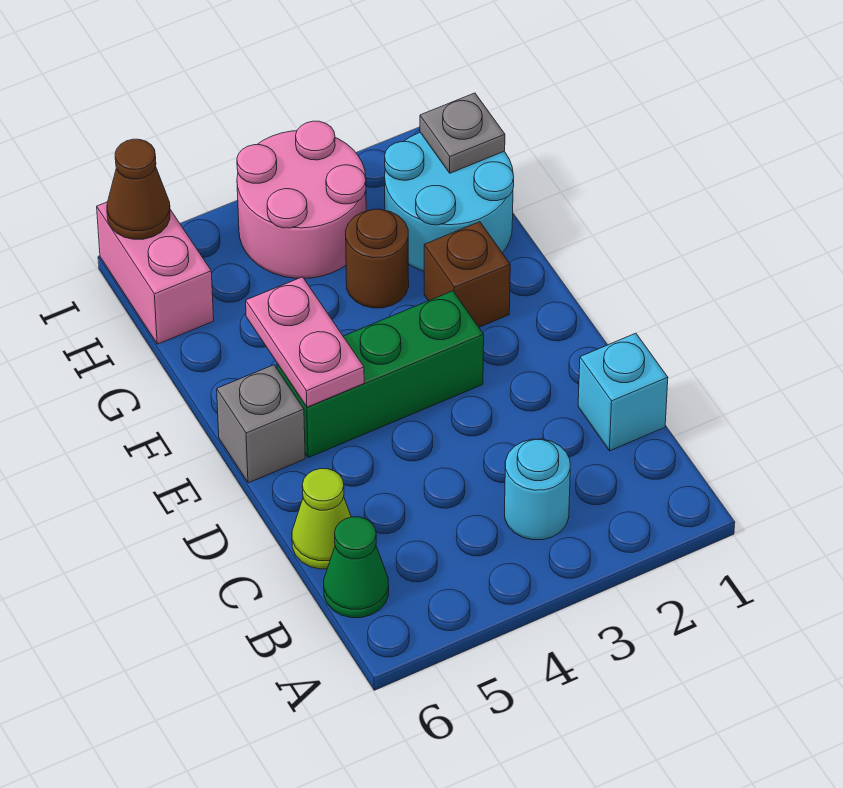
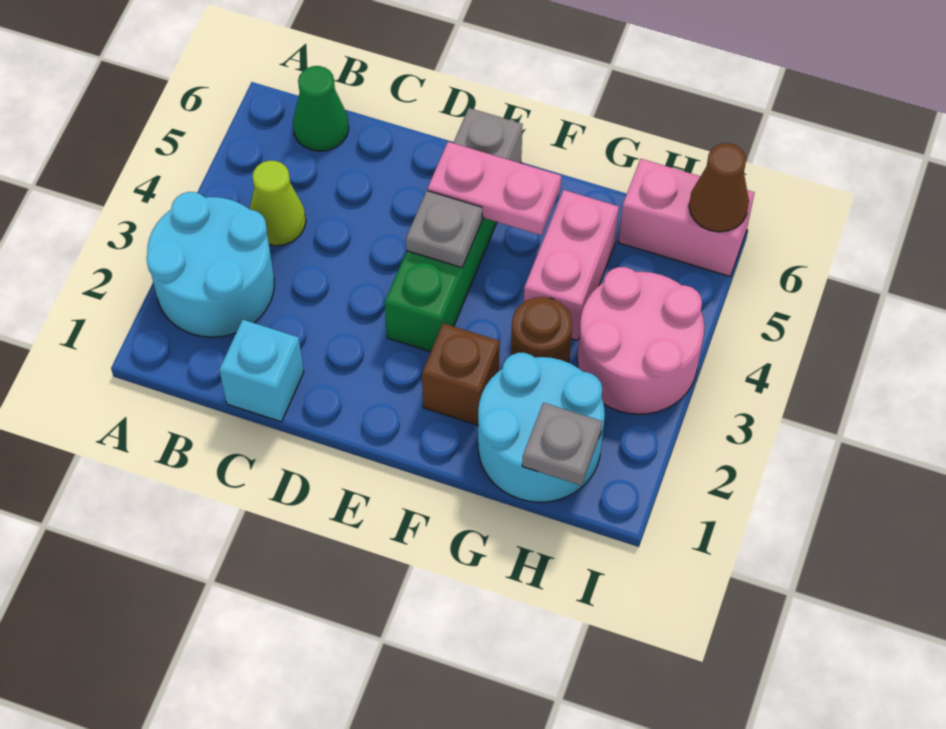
cyan 1x1 round brick [505,439,570,540] -> cyan 2x2 round brick [147,192,274,337]
lime 1x1 cone [292,469,351,569] -> lime 1x1 cone moved to [250,161,306,246]
none -> grey 1x1 plate [406,191,482,268]
none -> pink 1x2 brick [524,190,619,341]

